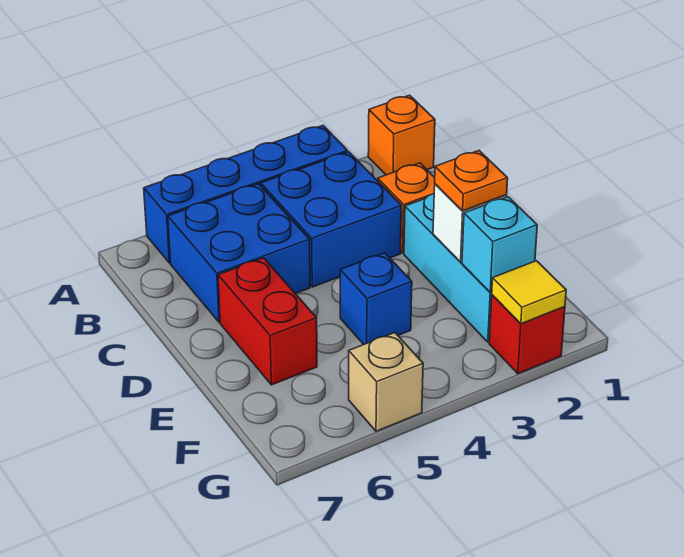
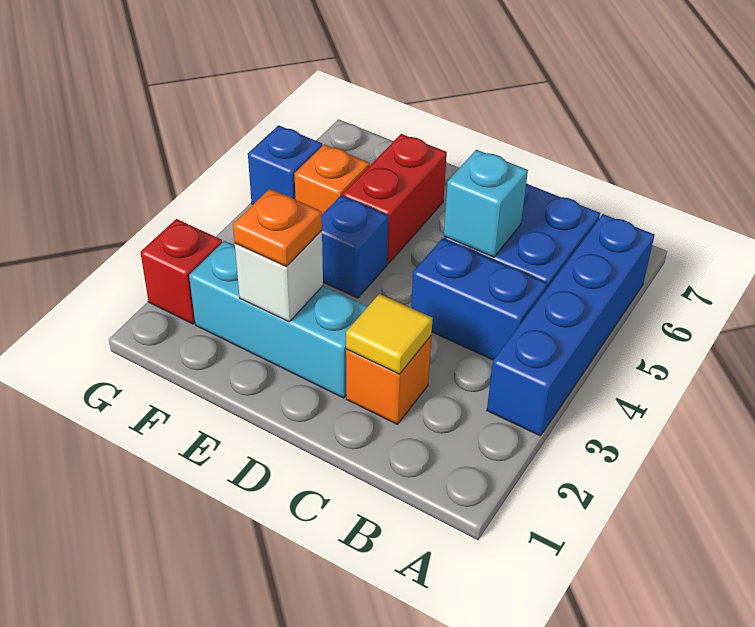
orange 1x1 brick [368,95,435,175] -> orange 1x1 brick moved to [294,144,370,214]
blue 2x2 brick [261,152,401,287] -> blue 1x2 brick [411,238,547,360]
red 1x2 brick [218,258,317,385] -> red 1x2 brick turned to [343,134,447,264]
cyan 1x1 brick [462,197,537,292] -> cyan 1x1 brick moved to [444,150,528,257]
yellow 1x1 tile [491,261,566,324] -> yellow 1x1 tile moved to [346,294,433,374]
tan 1x1 brick [349,333,423,431] -> blue 1x1 brick [248,125,322,204]

